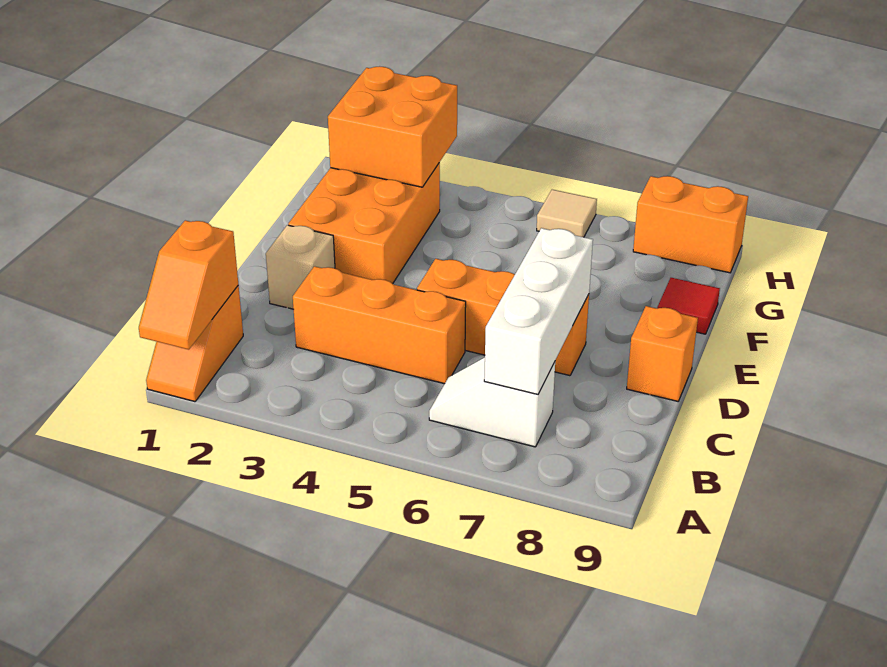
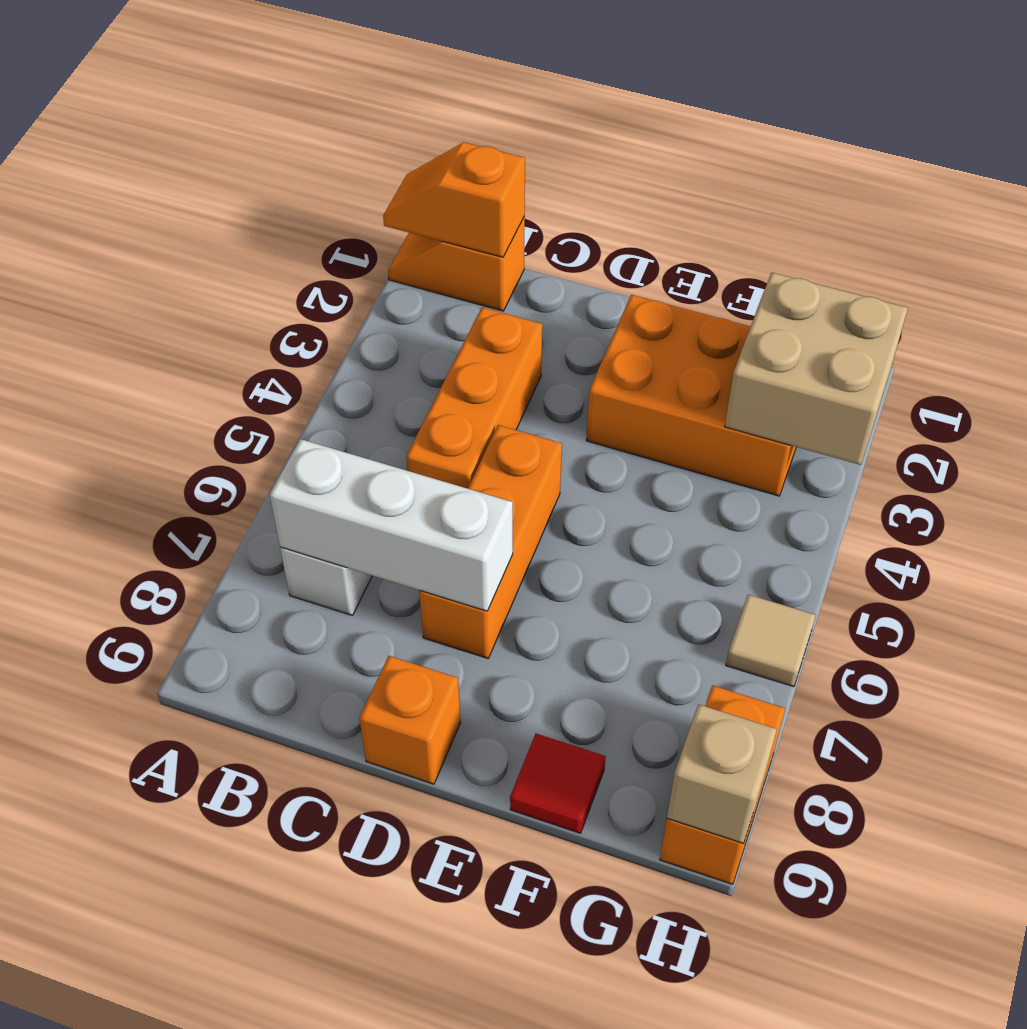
tan 1x1 brick [266,225,335,309] -> tan 1x1 brick moved to [667,704,777,844]
orange 2x2 brick [328,66,457,187] -> tan 2x2 brick [725,272,908,465]

